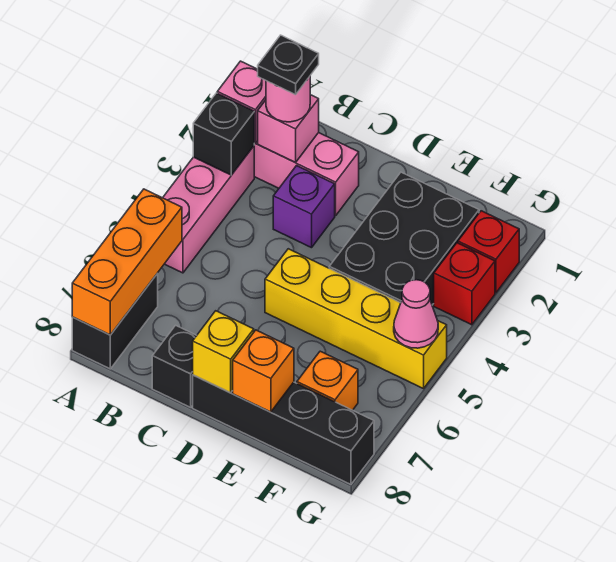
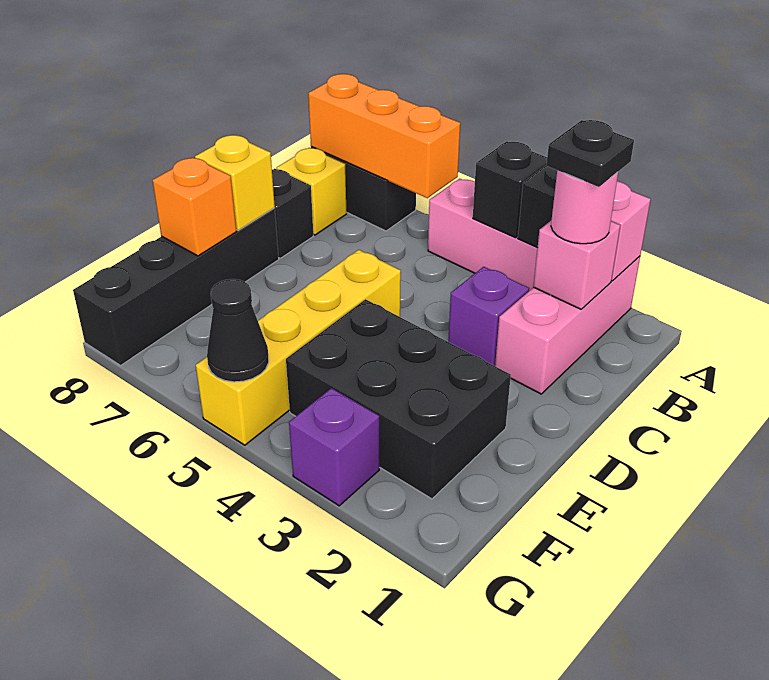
none -> black 1x1 brick [473,141,547,238]
none -> yellow 1x1 brick [277,148,347,235]
orange 1x1 brick [297,351,358,410] -> none
red 1x1 brick [458,211,519,293] -> none
red 1x1 brick [434,243,495,325] -> purple 1x1 brick [289,388,379,506]
pink 1x1 cone [394,280,438,348] -> black 1x1 cone [207,279,269,382]

